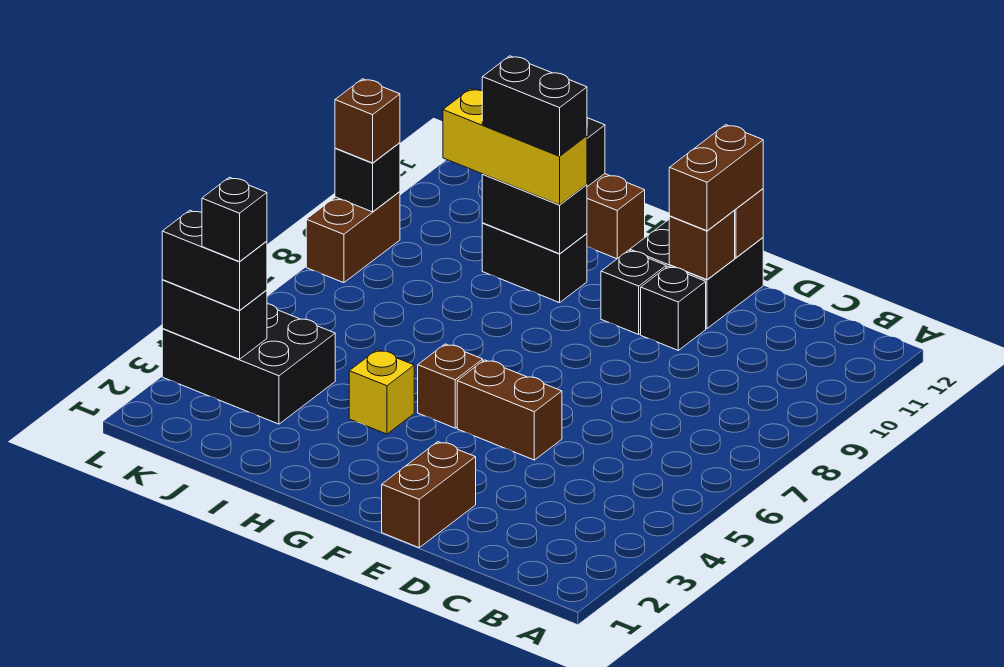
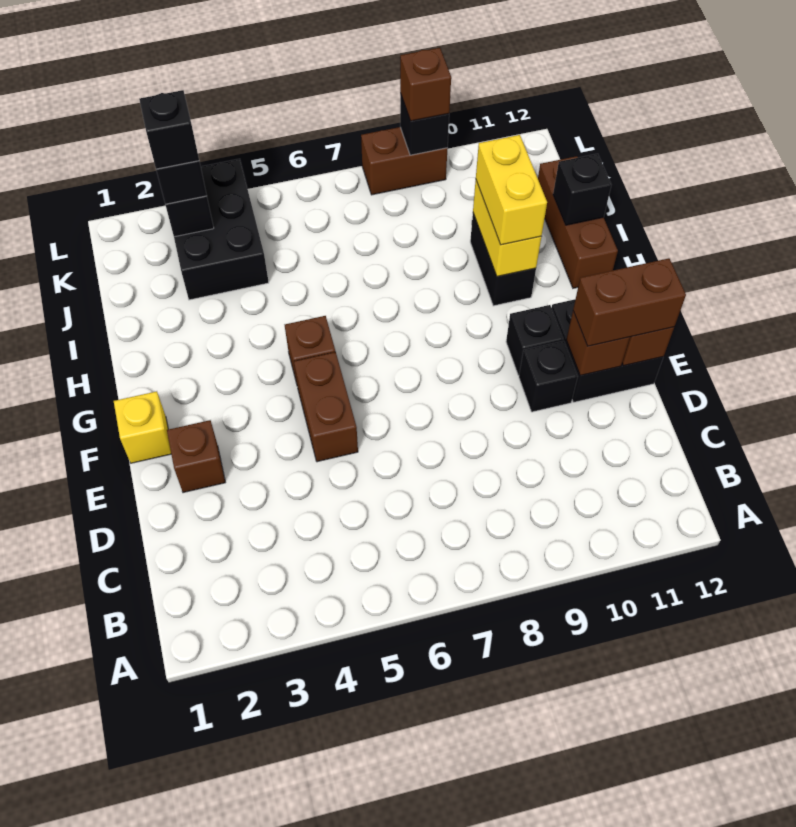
brown 1x2 brick [382,442,476,548] -> brown 1x1 brick [167,420,225,493]
yellow 1x1 brick [349,350,414,434] -> yellow 1x1 brick moved to [114,391,171,463]
black 1x2 brick [482,174,587,254] -> yellow 1x2 brick [473,181,541,276]
yellow 1x3 brick [443,89,587,205] -> yellow 1x2 brick [476,135,547,245]
black 1x2 brick [482,56,587,156] -> none

